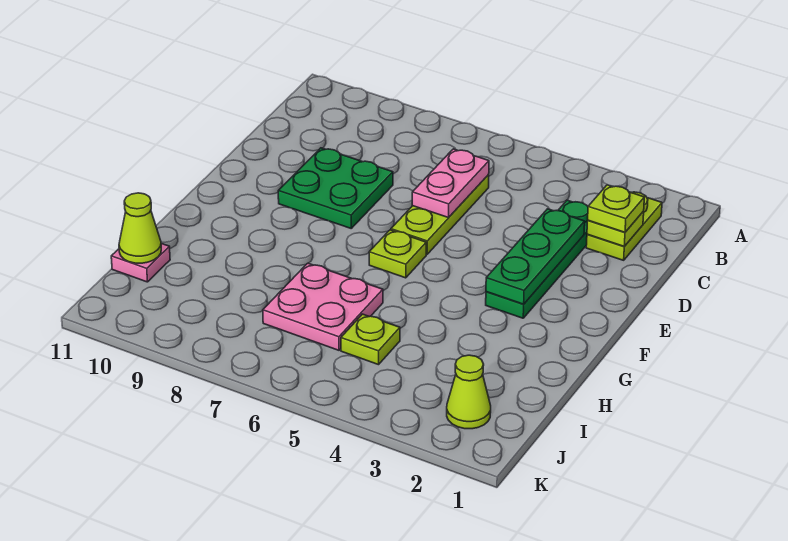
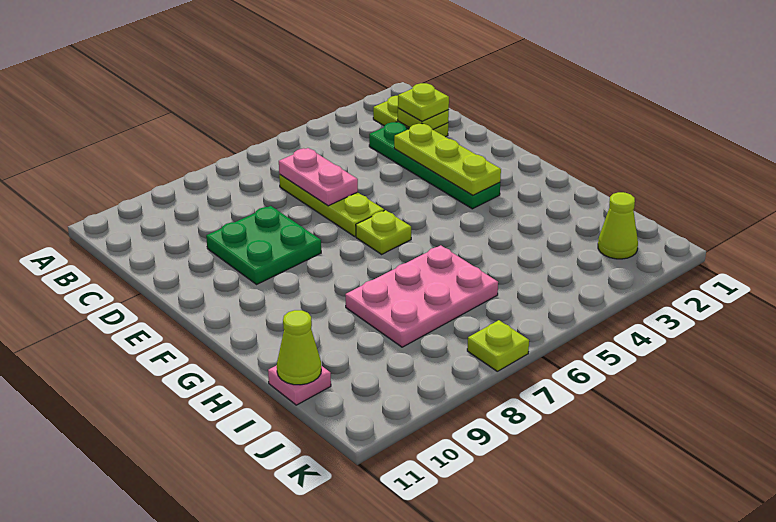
green 1x3 plate [486,209,585,304] -> lime 1x3 plate [394,124,501,195]
pink 2x2 plate [263,263,383,350] -> pink 2x3 plate [345,245,498,347]
lime 1x1 plate [341,314,400,365] -> lime 1x1 plate moved to [467,320,529,371]

